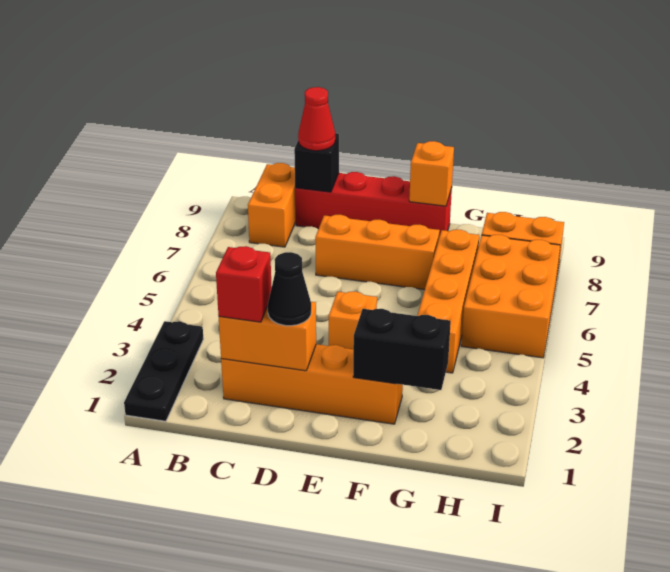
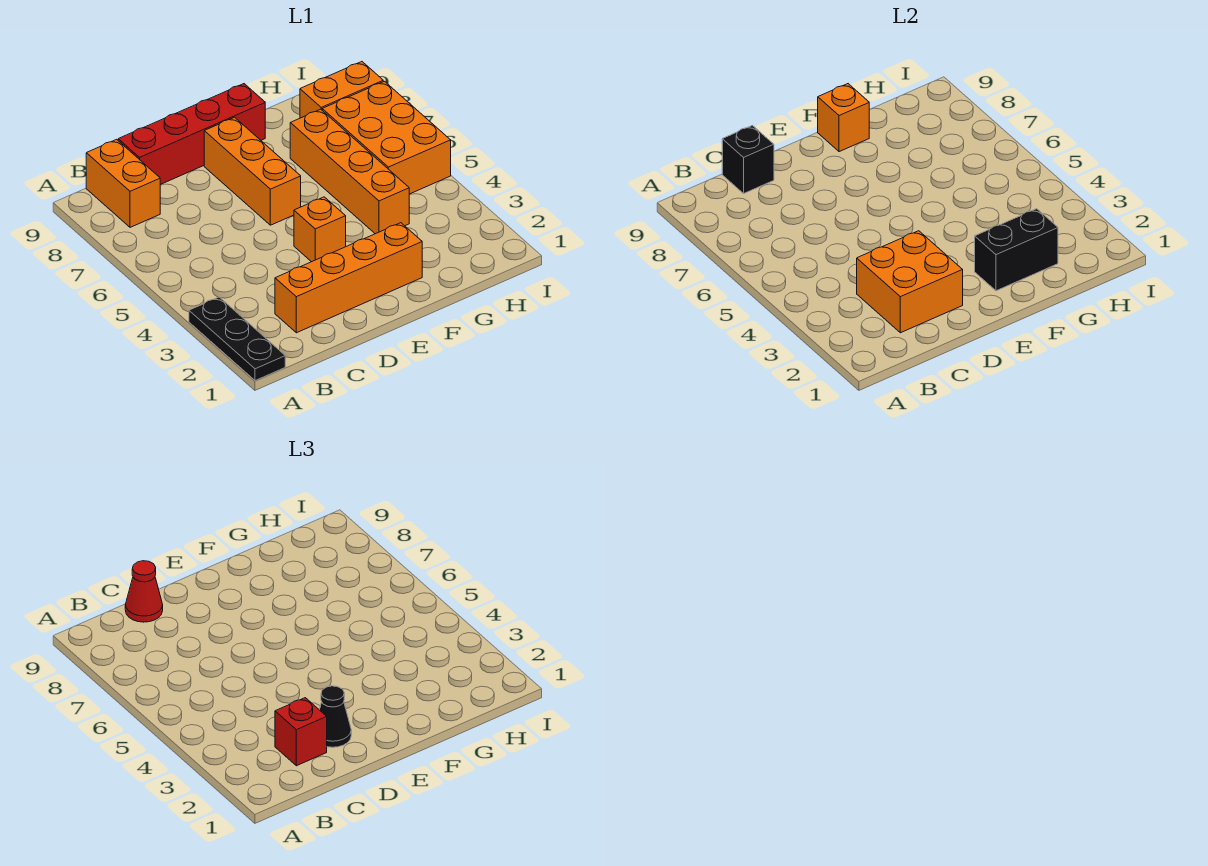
orange 1x2 brick [219,302,316,371] -> orange 2x2 brick [857,231,963,333]
orange 1x3 brick [315,215,440,290] -> orange 1x3 brick turned to [204,117,301,225]

